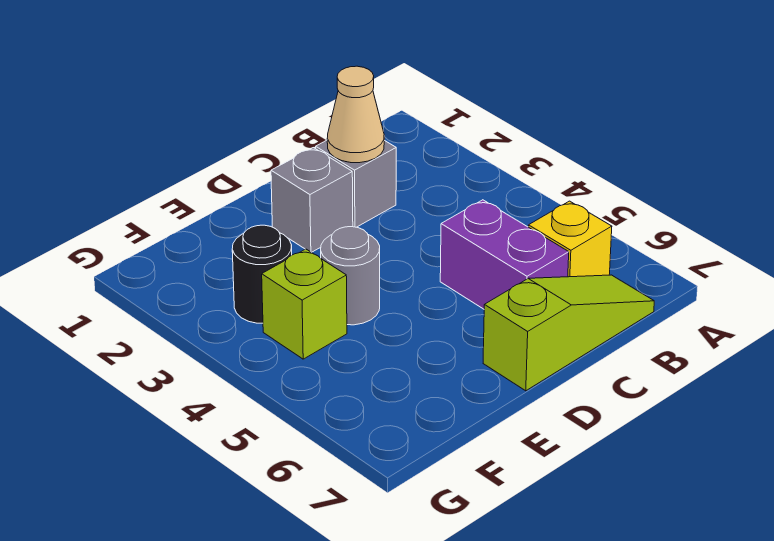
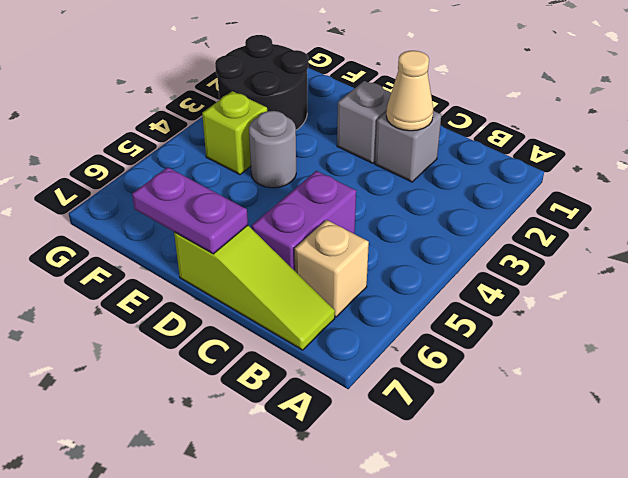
yellow 1x1 brick [528,201,612,277] -> tan 1x1 brick [295,220,369,317]
none -> purple 1x2 plate [132,167,248,254]
black 1x1 round brick [232,225,292,323] -> black 2x2 round brick [215,35,308,130]

